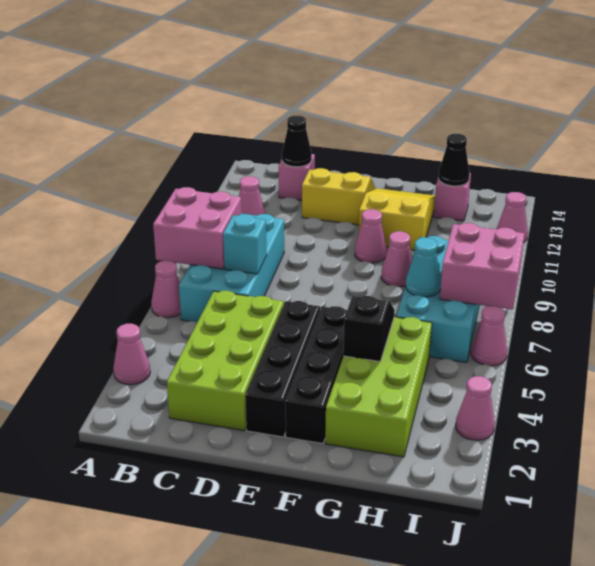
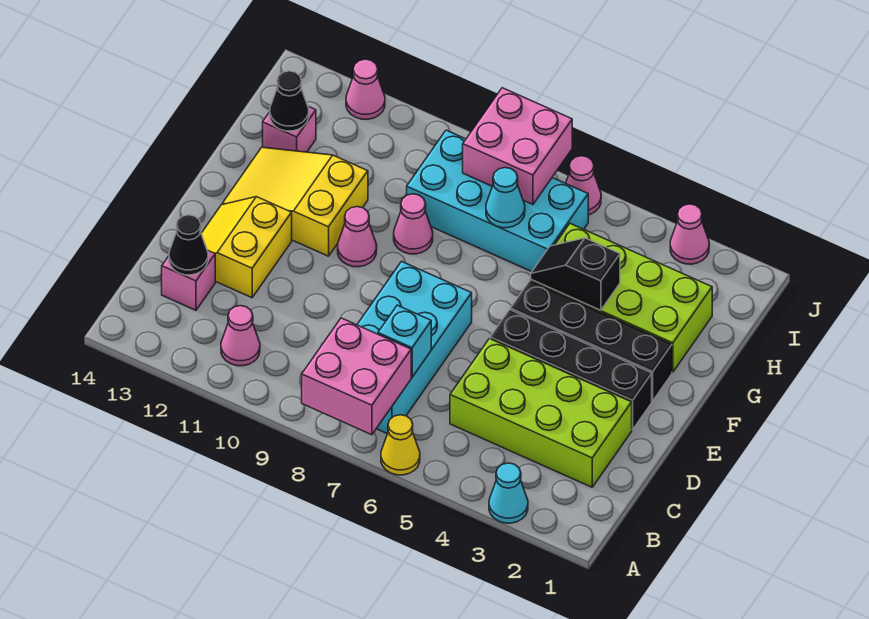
pink 1x1 cone [113,324,150,385] -> cyan 1x1 cone [489,463,528,523]
pink 1x1 cone [151,261,181,318] -> yellow 1x1 cone [381,415,420,475]
cyan 2x4 brick [179,213,284,322] -> cyan 2x4 brick turned to [357,261,472,434]

